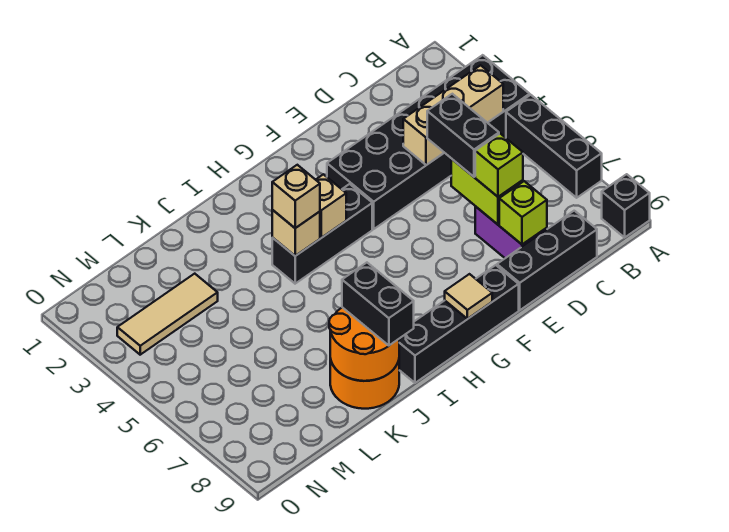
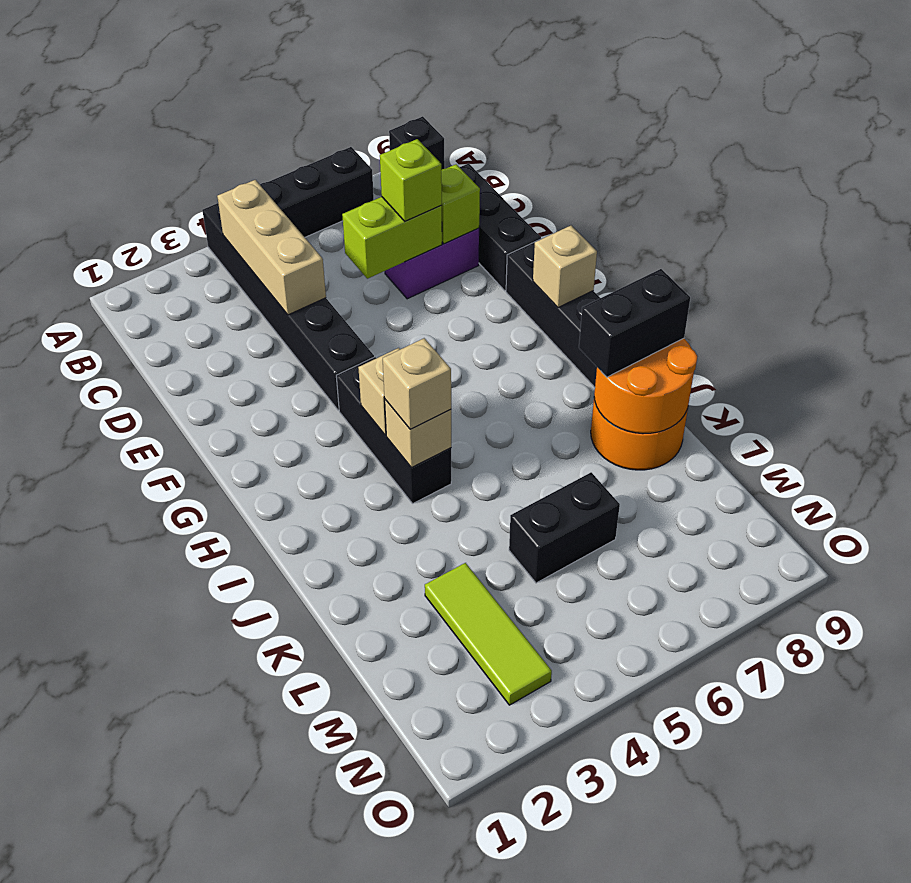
black 2x6 brick [327,55,530,229] -> black 1x6 brick [202,203,374,410]
black 1x2 brick [427,94,499,177] -> black 1x2 brick moved to [509,472,620,583]
tan 1x1 tile [445,274,492,319] -> tan 1x1 brick [533,226,597,307]
tan 1x3 tile [117,274,218,355] -> lime 1x3 tile [425,563,552,705]

